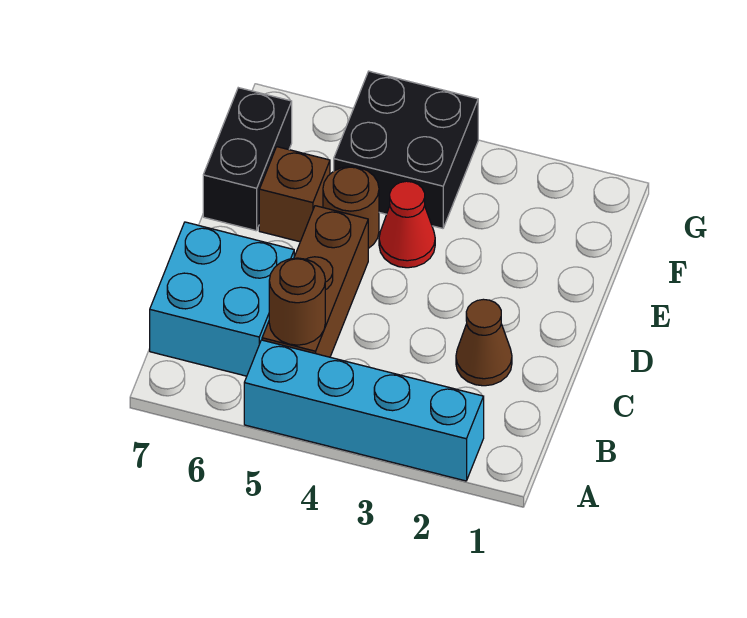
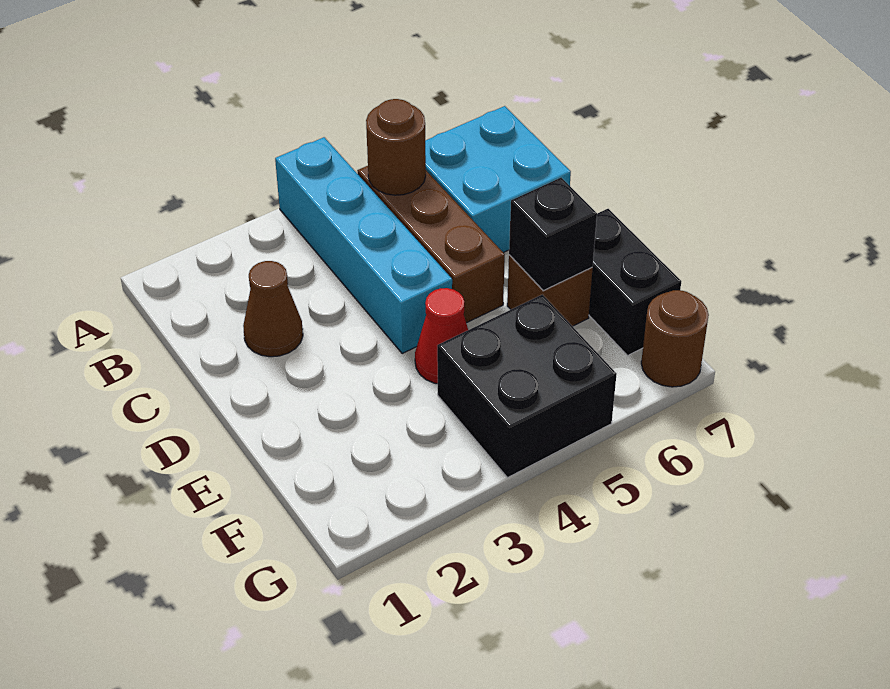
cyan 1x4 brick [244,340,484,481] -> cyan 1x4 brick turned to [275,137,452,354]
brown 1x1 round brick [323,166,379,248] -> brown 1x1 round brick moved to [641,290,709,387]
none -> black 1x1 brick [509,178,597,291]

